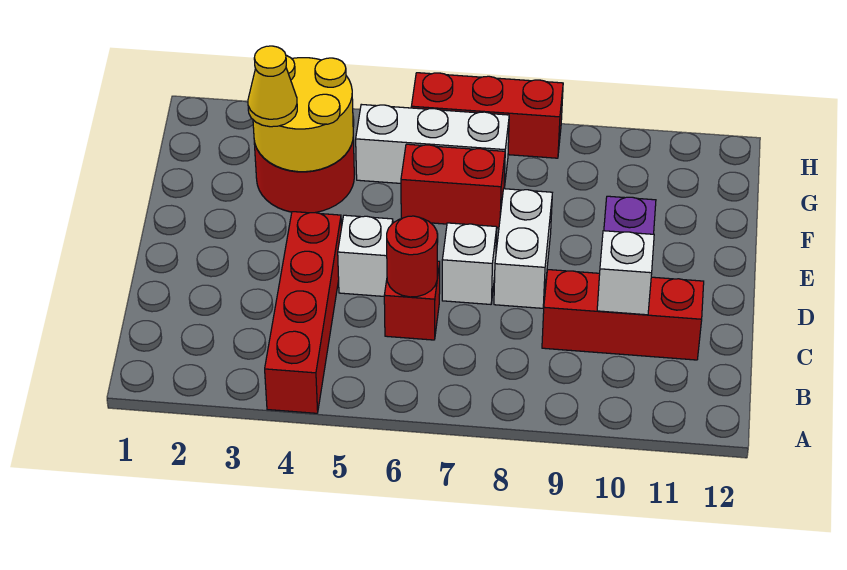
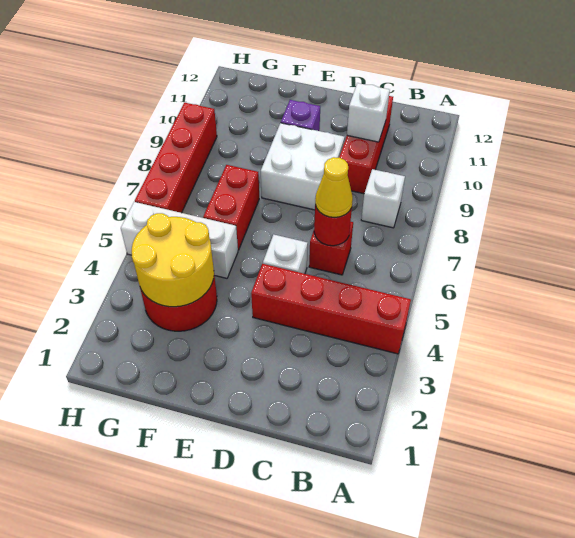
white 1x1 brick [442,223,497,304] -> white 1x1 brick moved to [361,169,405,228]
white 1x2 brick [494,189,552,308] -> white 2x2 brick [261,123,345,210]
yellow 1x1 cone [248,46,297,127] -> yellow 1x1 cone moved to [315,157,353,218]
white 1x3 brick [356,104,509,188] -> white 1x3 brick turned to [121,202,238,278]
red 1x3 brick [411,73,563,158] -> red 1x4 brick [135,103,217,213]

